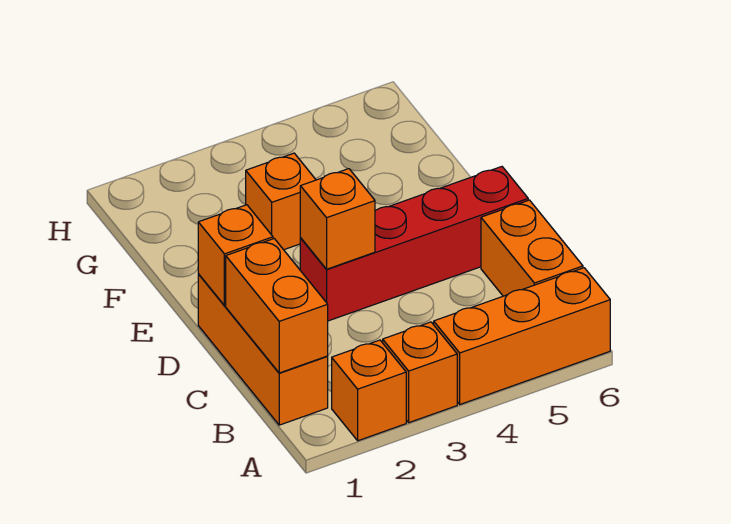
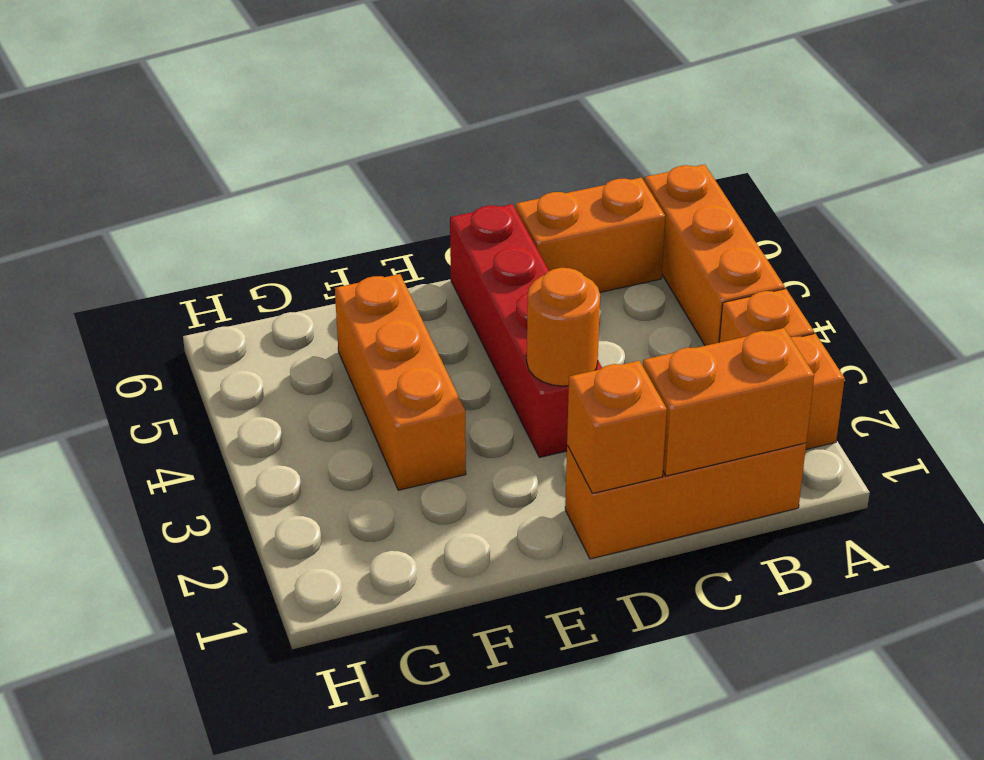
orange 1x1 brick [300,169,375,269] -> orange 1x1 round brick [527,268,600,386]
orange 1x1 brick [246,153,316,250] -> orange 1x3 brick [335,274,466,490]

